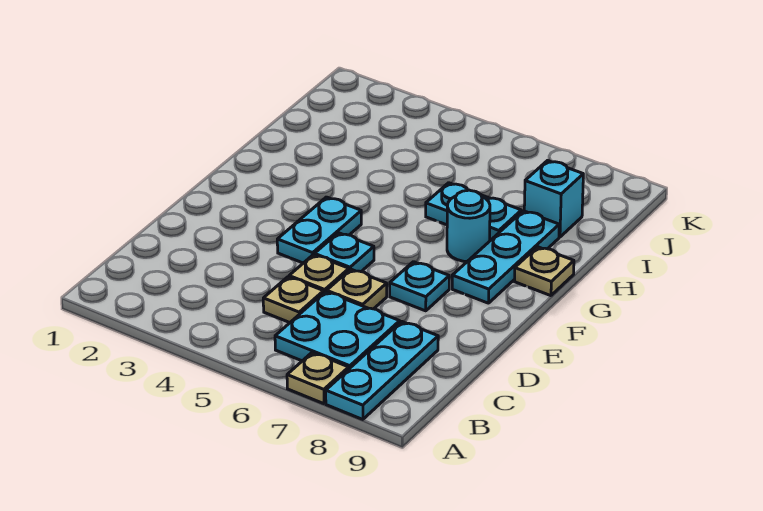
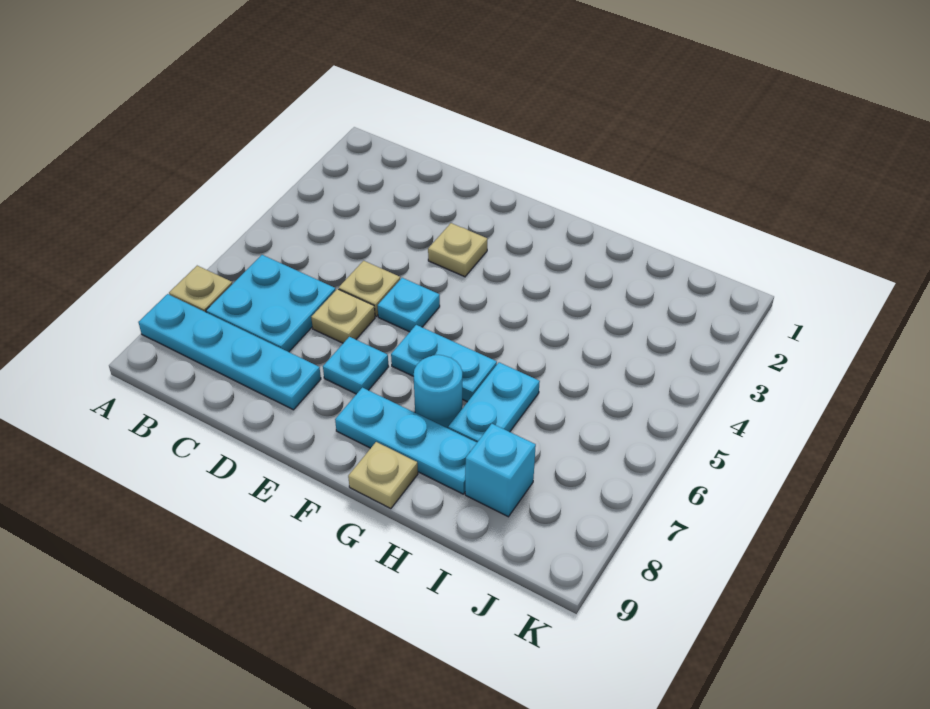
cyan 1x3 plate [326,321,438,419] -> cyan 1x4 plate [138,294,321,410]
tan 1x1 plate [263,277,324,323] -> tan 1x1 plate moved to [428,223,487,277]
cyan 1x2 plate [277,197,361,263] -> cyan 1x2 plate moved to [391,325,497,402]

